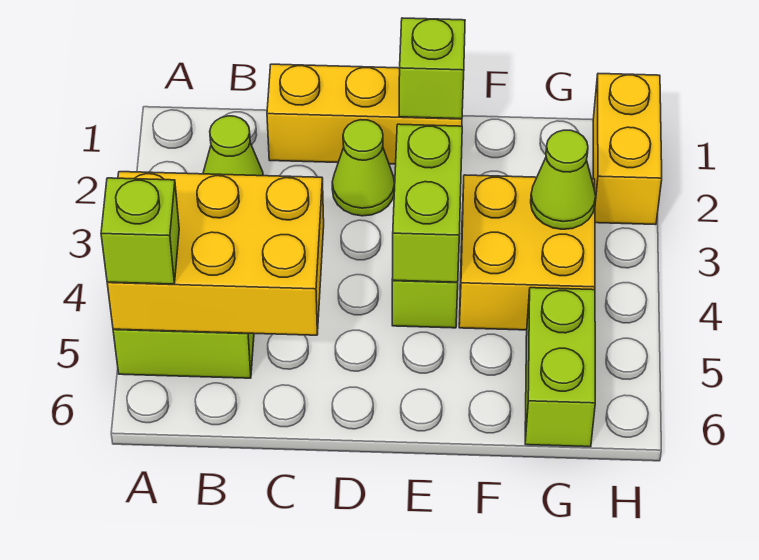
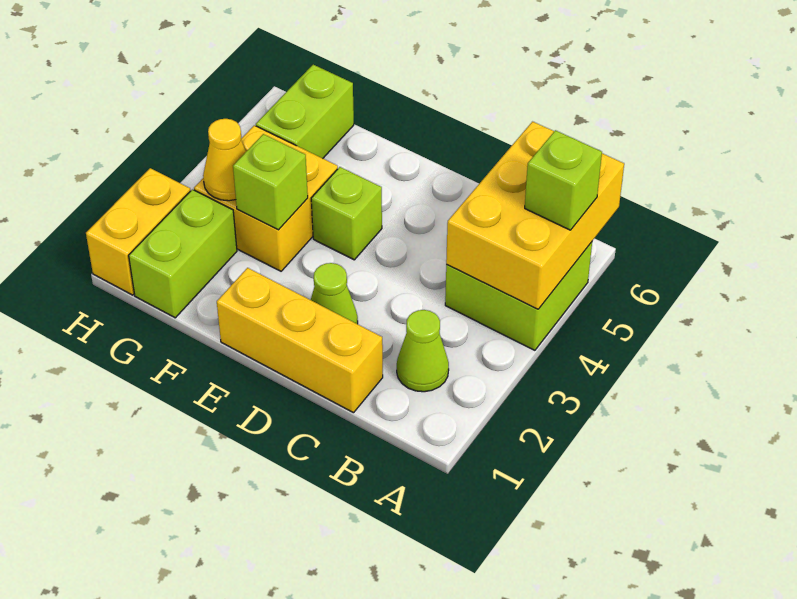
yellow 2x3 brick [107,172,324,335] -> yellow 2x3 brick turned to [446,122,624,309]
lime 1x1 brick [399,18,465,119] -> lime 1x1 brick moved to [233,134,308,230]
lime 1x2 brick [392,124,462,282] -> lime 1x2 brick moved to [129,189,237,318]
lime 1x1 cone [531,130,596,229] -> yellow 1x1 cone [203,119,246,201]

